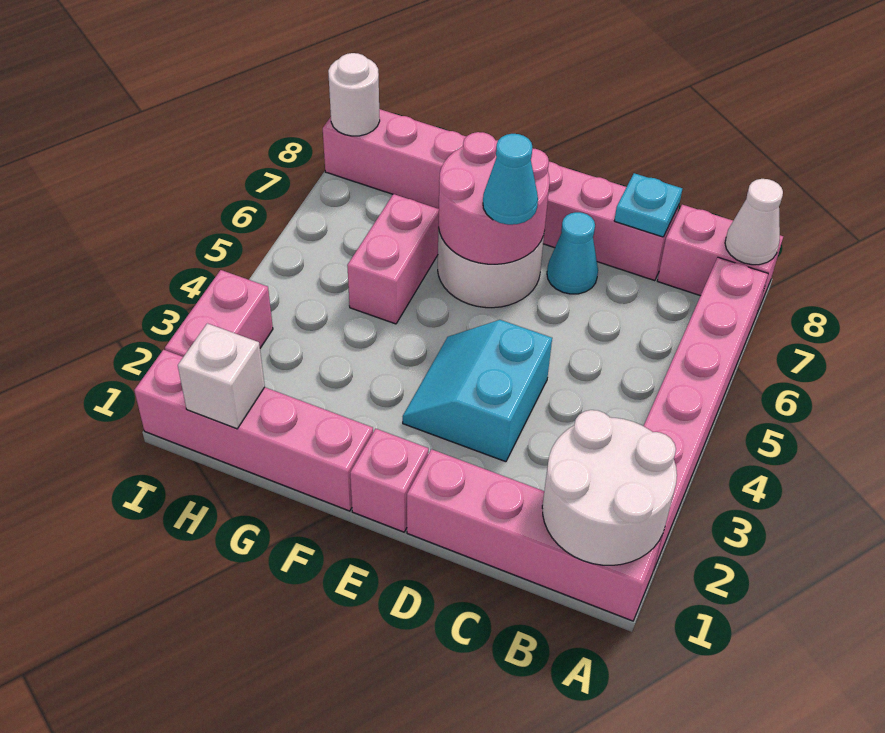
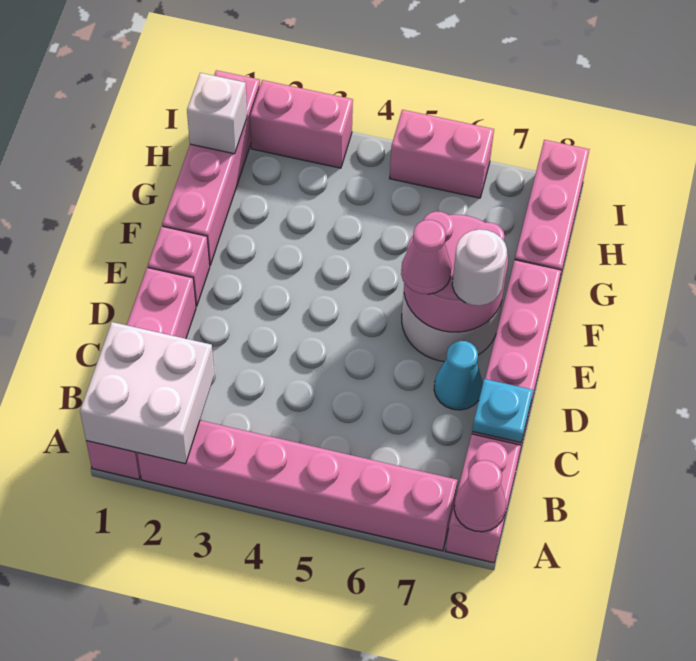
white 2x2 round brick [542,410,677,565] -> white 2x2 brick [80,322,214,464]
white 1x1 cone [725,179,783,265] -> pink 1x1 cone [454,460,506,532]
cyan 2x2 slope [403,320,552,462] -> none
cyan 1x1 cone [483,134,538,225] -> pink 1x1 cone [401,220,451,294]
pink 1x2 brick [347,194,439,324] -> pink 1x2 brick moved to [390,110,494,198]
white 1x1 round brick [328,53,380,136] -> white 1x1 round brick moved to [452,229,507,306]

